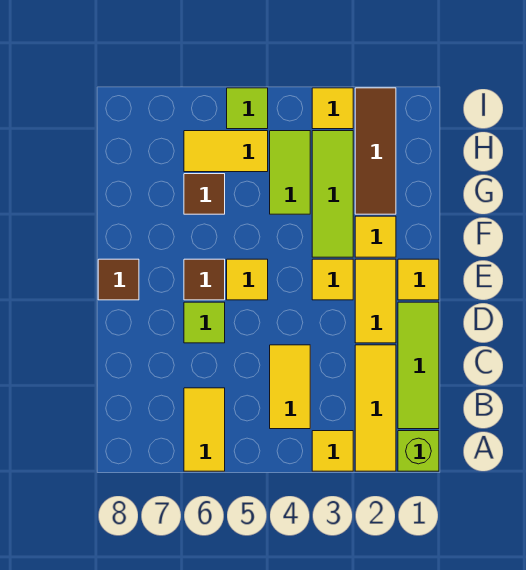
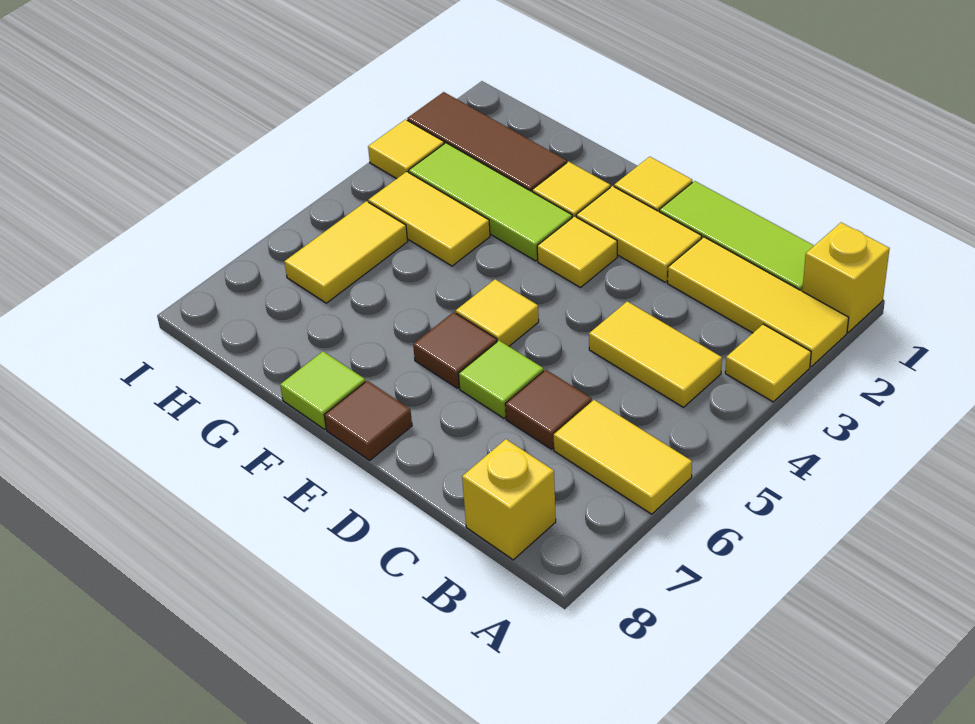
lime 1x1 brick [398,431,439,471] -> yellow 1x1 brick [802,223,890,332]
none -> yellow 1x1 brick [462,439,556,560]
lime 1x2 tile [270,131,310,214] -> yellow 1x2 tile [368,172,490,266]
brown 1x1 tile [184,174,225,214] -> brown 1x1 tile moved to [505,370,592,449]
lime 1x1 tile [227,88,268,129] -> lime 1x1 tile moved to [280,351,365,429]

